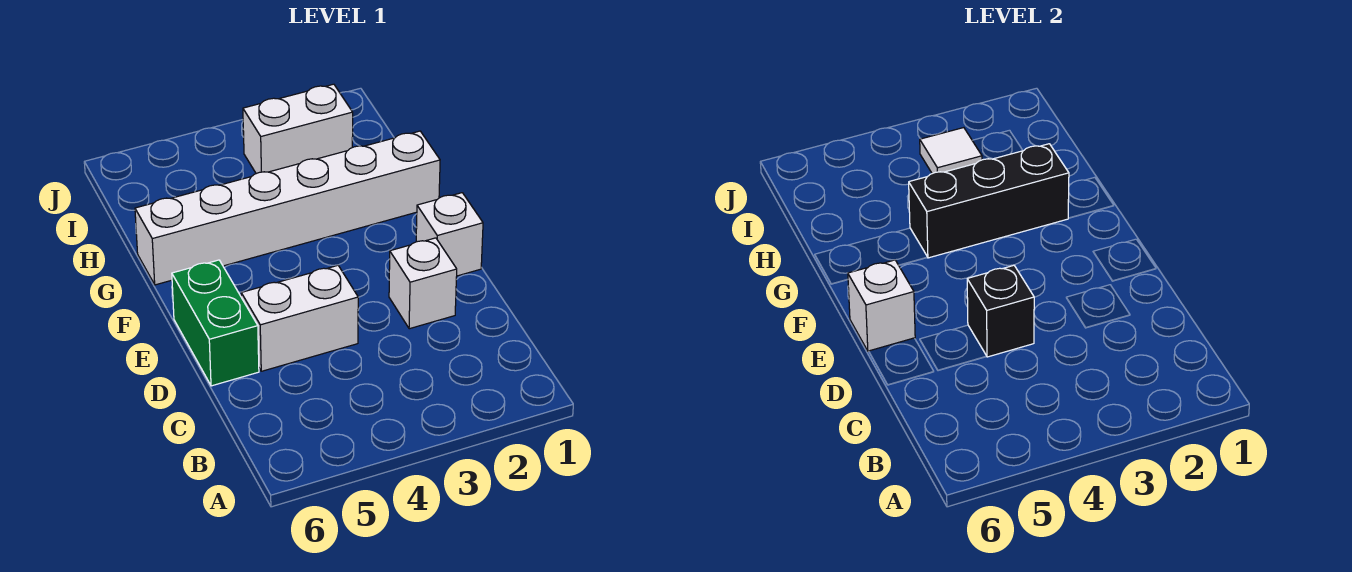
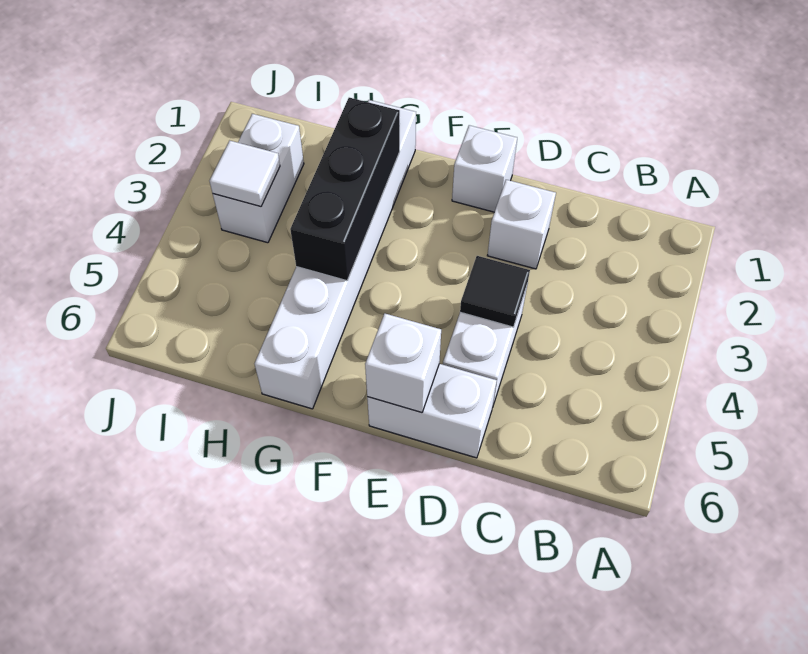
black 1x1 brick [967,265,1034,357] -> black 1x1 tile [460,256,530,327]
green 1x2 brick [172,260,259,386] -> white 1x2 brick [367,364,497,458]

